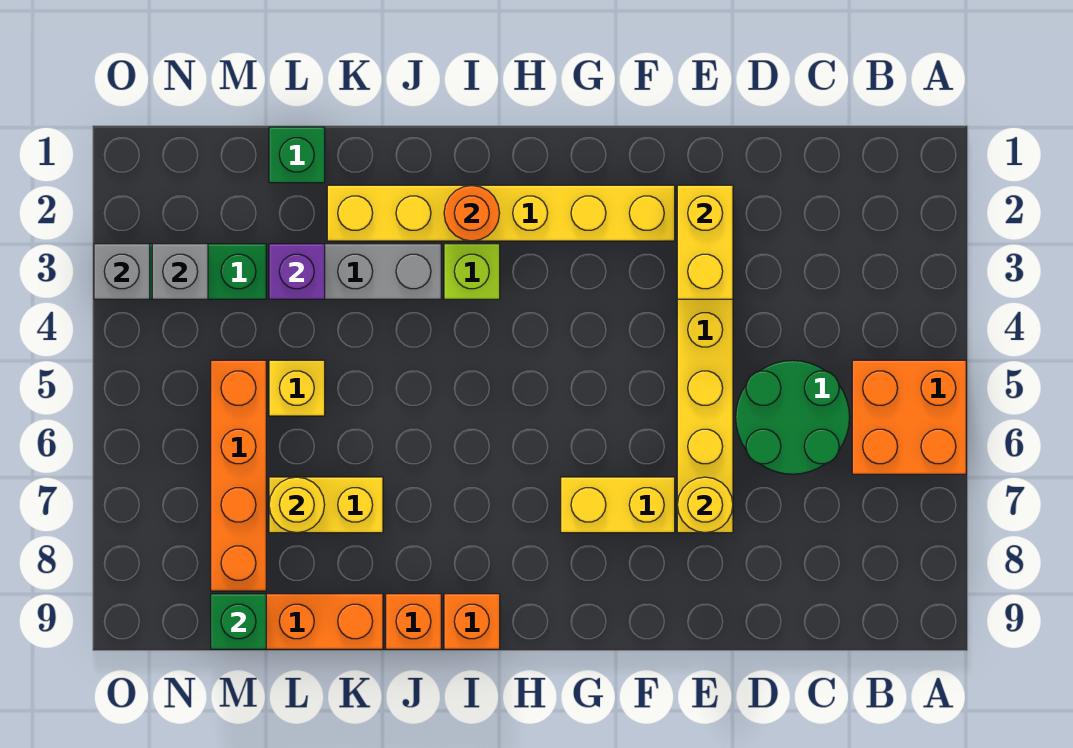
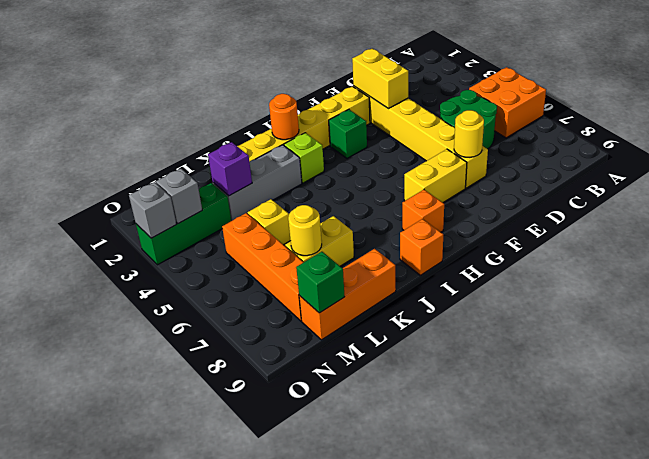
orange 1x1 brick [386,594,441,649] -> orange 1x1 brick moved to [402,190,444,232]
green 1x1 brick [269,127,325,183] -> green 1x1 brick moved to [329,110,367,158]

